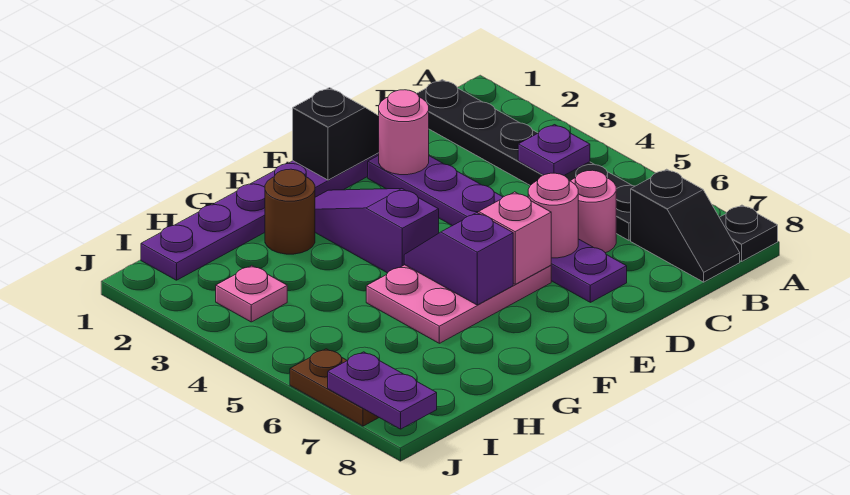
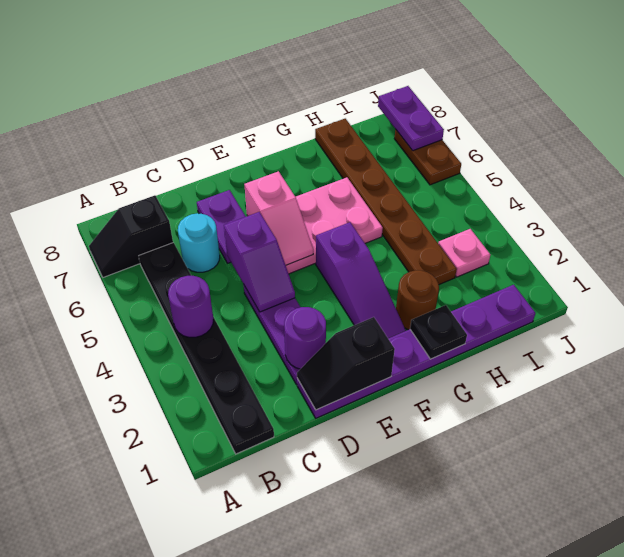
black 1x1 plate [719,205,778,261] -> black 1x1 plate moved to [410,305,467,359]
purple 1x1 plate [518,125,590,176] -> purple 1x1 round brick [168,276,213,337]
black 1x2 slope [631,169,740,282] -> black 1x2 slope turned to [89,195,173,277]
pink 1x1 round brick [571,170,616,253] -> cyan 1x1 round brick [178,213,220,272]
pink 1x1 round brick [379,90,429,175] -> purple 1x1 round brick [284,307,326,369]
pink 1x1 round brick [528,173,578,258] -> none
purple 1x2 slope [404,213,513,305] -> purple 1x2 slope moved to [224,212,295,312]
none -> brown 1x6 plate [315,119,457,285]

